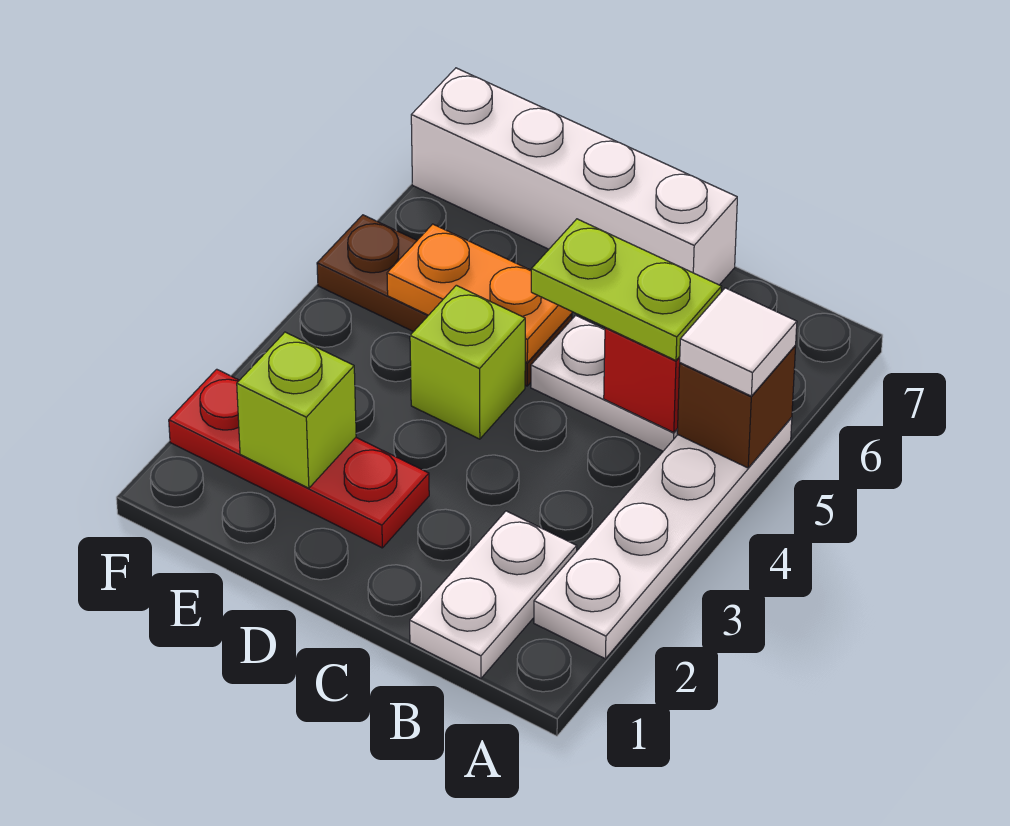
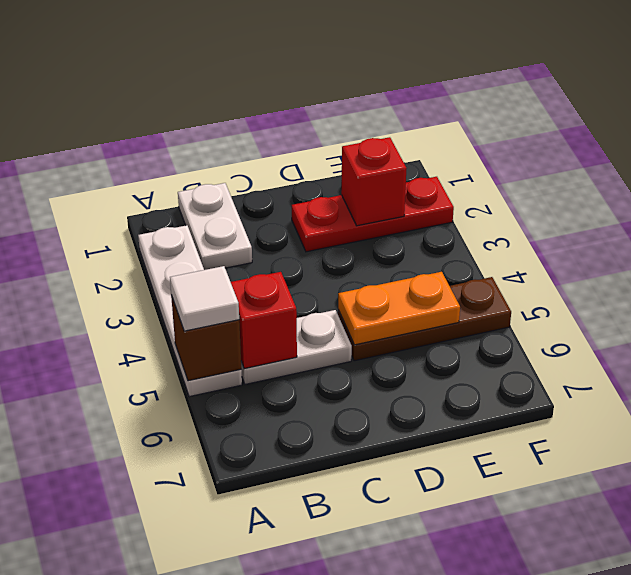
lime 1x2 plate [531,219,722,360] -> none
white 1x4 brick [411,68,737,285] -> none
lime 1x1 brick [410,285,525,439] -> none
lime 1x1 brick [237,332,356,488] -> red 1x1 brick [341,137,407,226]

